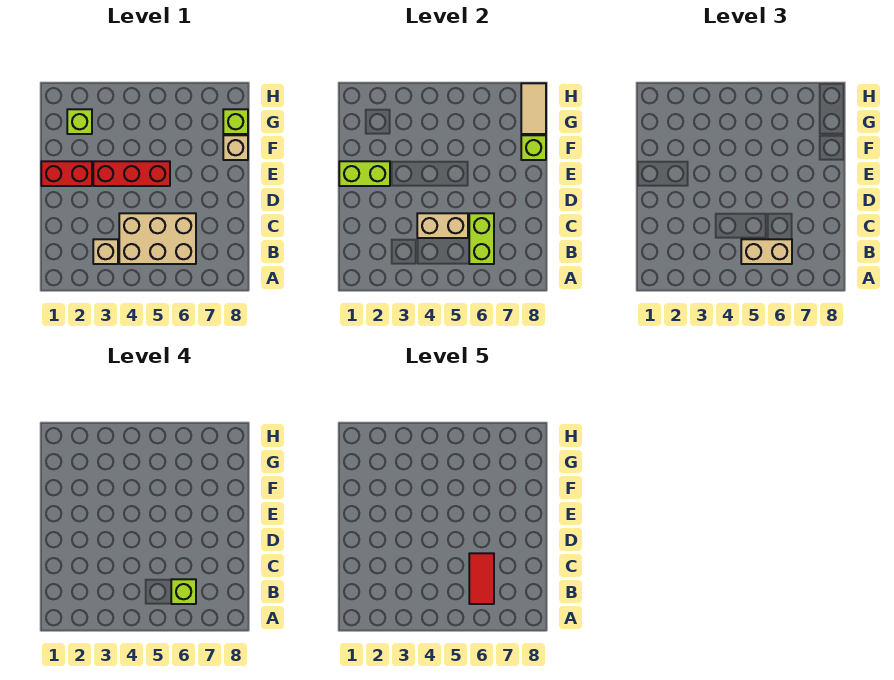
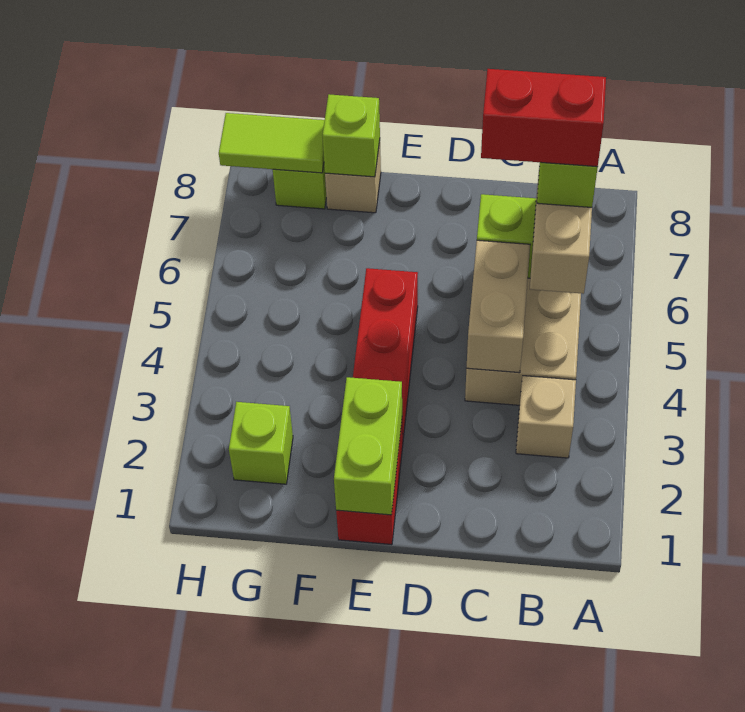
red 1x2 tile [469,553,494,604] -> red 1x2 brick [481,69,606,167]
tan 1x2 tile [521,83,546,134] -> lime 1x2 tile [219,113,325,173]

